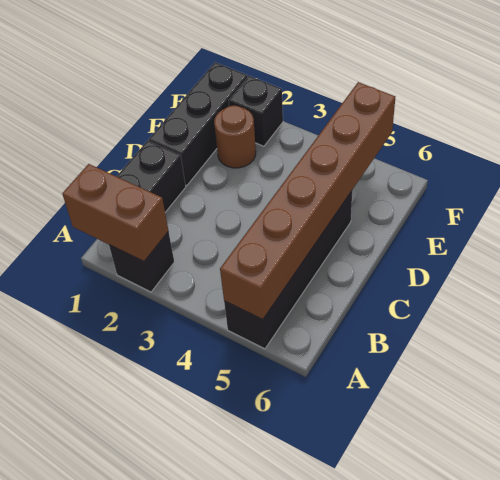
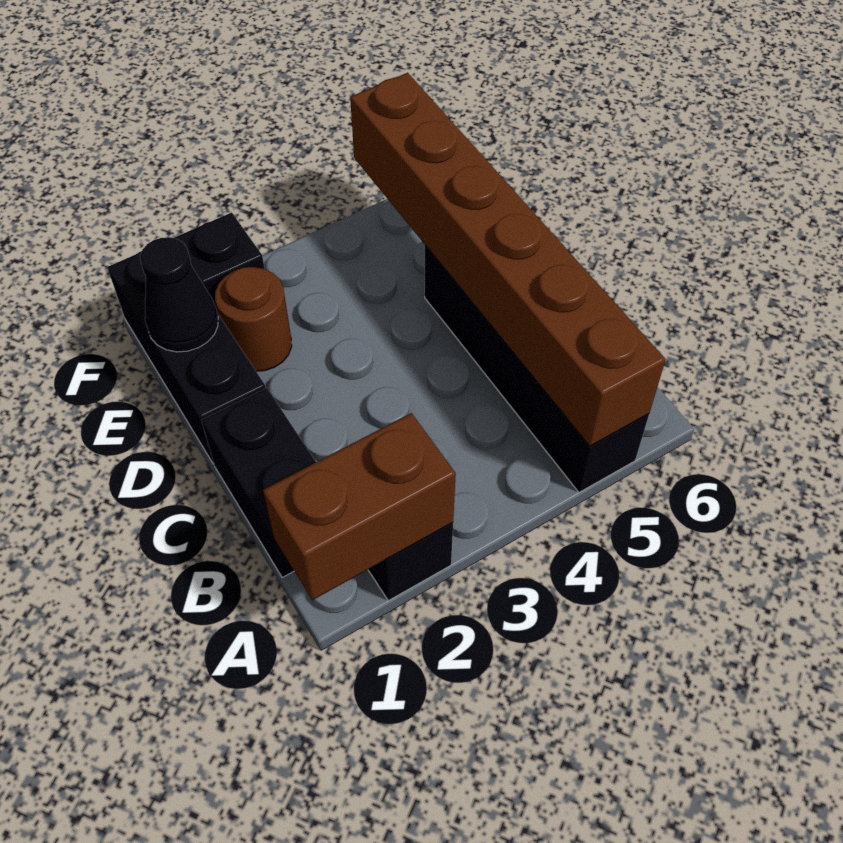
none -> black 1x1 cone [140,237,218,352]

